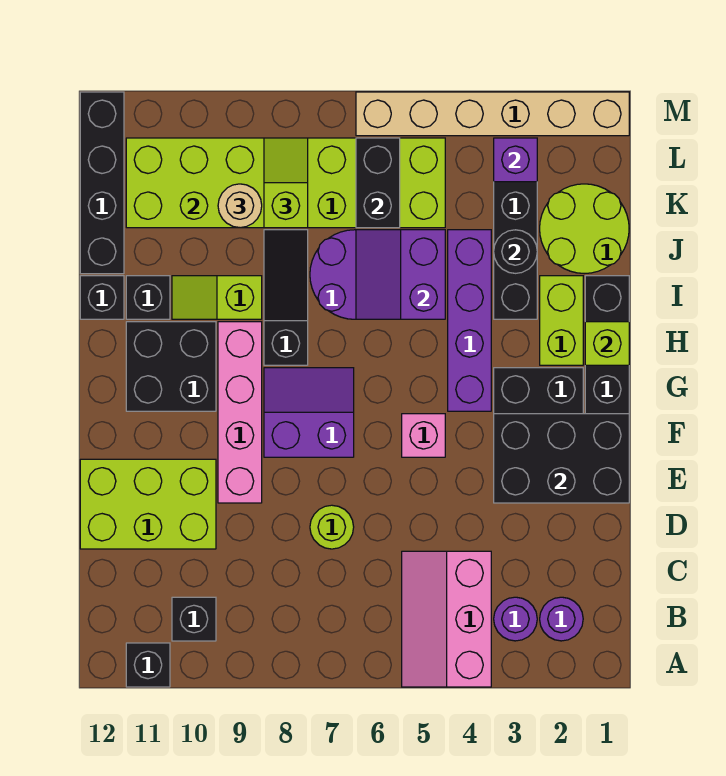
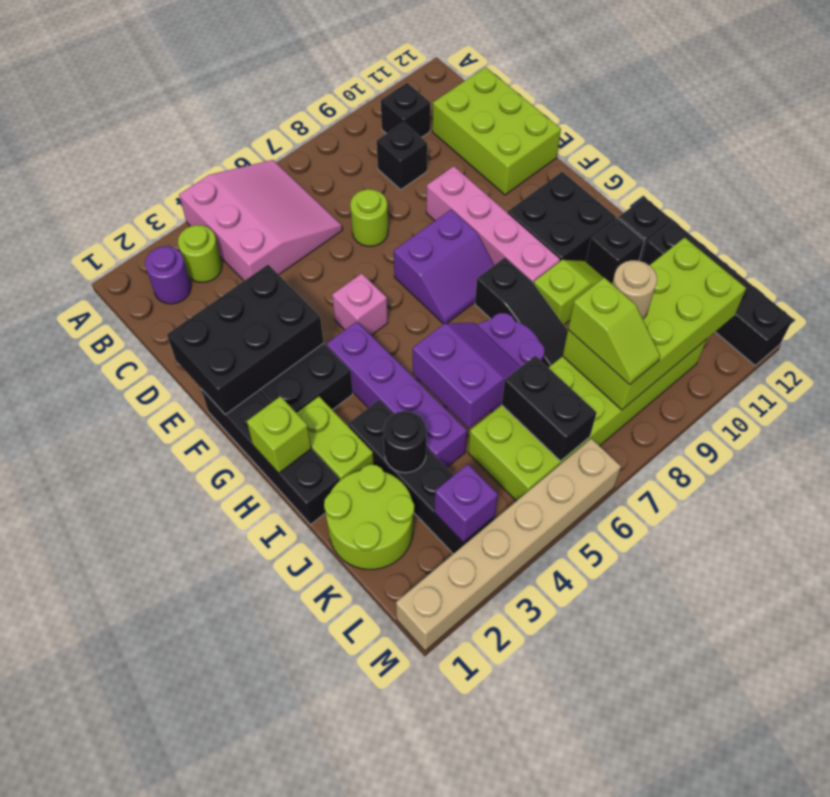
pink 2x3 slope [402,551,491,687] -> pink 3x3 slope [179,160,342,281]
black 1x1 brick [126,643,170,687] -> black 1x1 brick moved to [377,122,427,189]
purple 1x1 round brick [494,597,537,641] -> lime 1x1 round brick [178,225,222,282]
lime 2x3 brick [80,459,216,549] -> lime 2x3 brick turned to [432,67,561,195]

